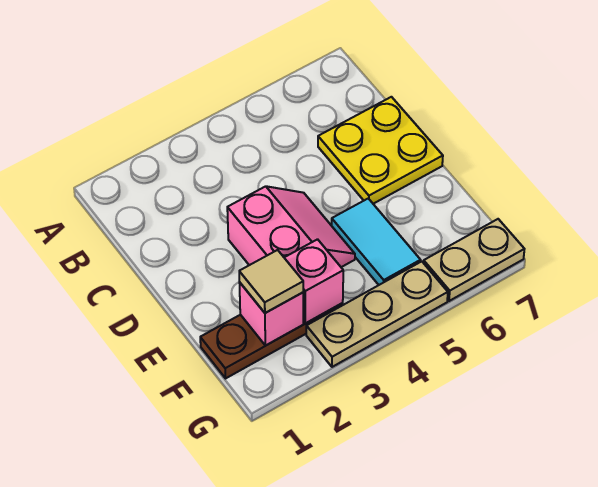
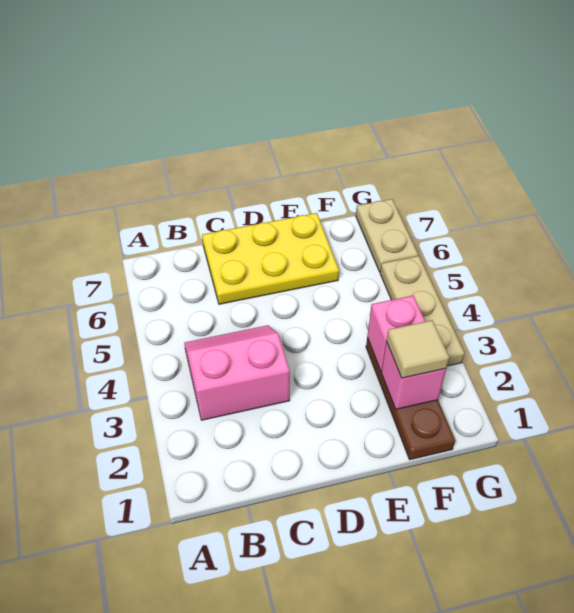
yellow 2x2 plate [318,97,443,204] -> yellow 2x3 plate [202,213,339,304]
pink 2x2 slope [227,186,355,267] -> pink 2x2 slope moved to [184,325,290,420]
cyan 1x2 tile [332,198,421,285] -> none

